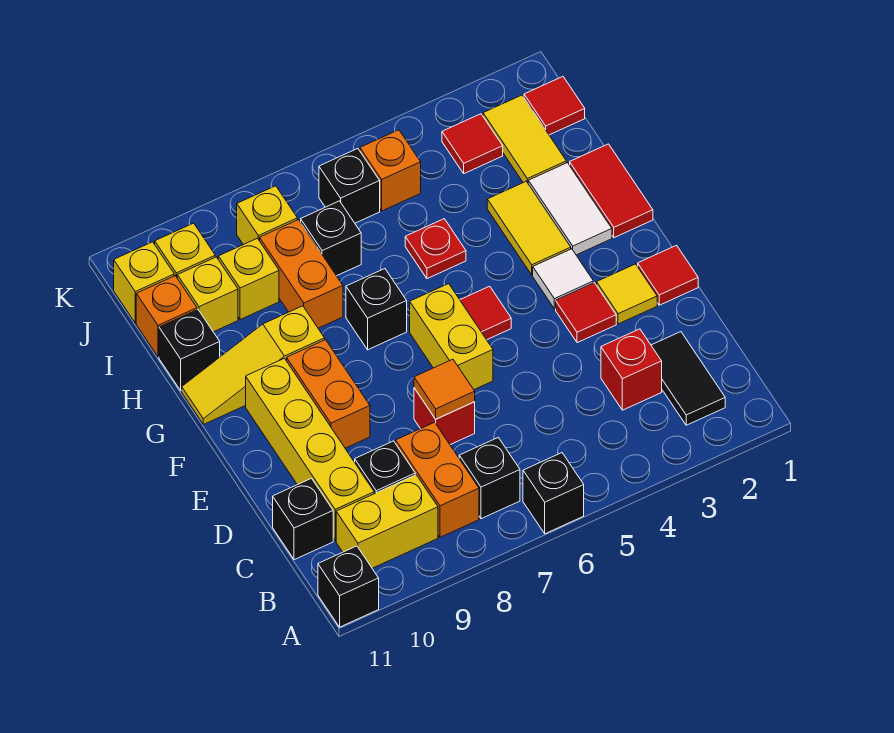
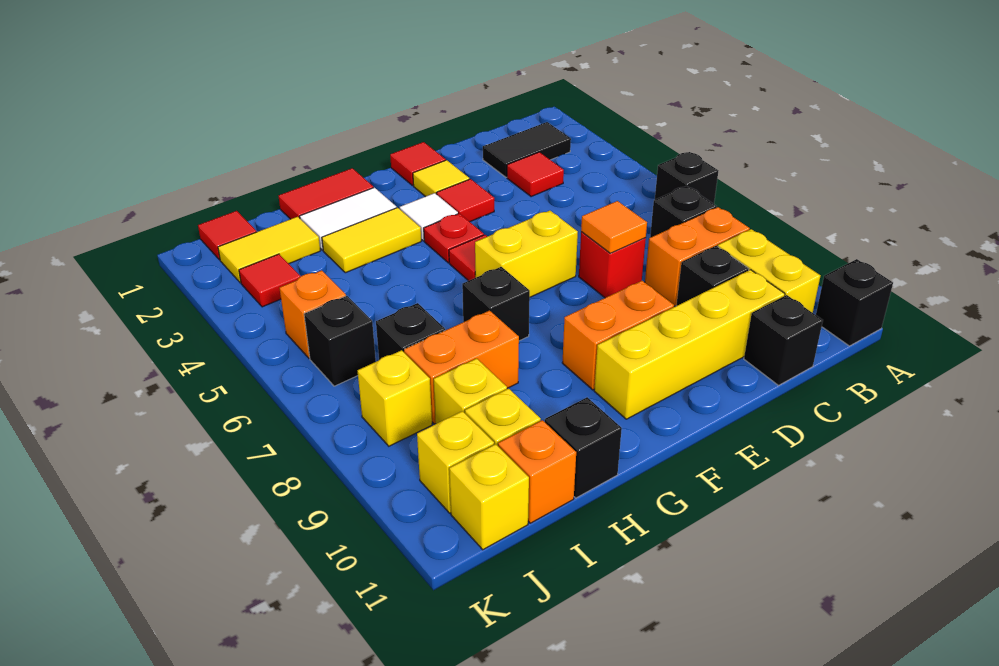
red 1x1 brick [601,329,662,410] -> red 1x1 tile [507,152,564,197]
yellow 1x3 slope [182,306,325,424] -> none
red 1x1 plate [405,219,466,279] -> red 1x1 plate moved to [424,213,484,263]

